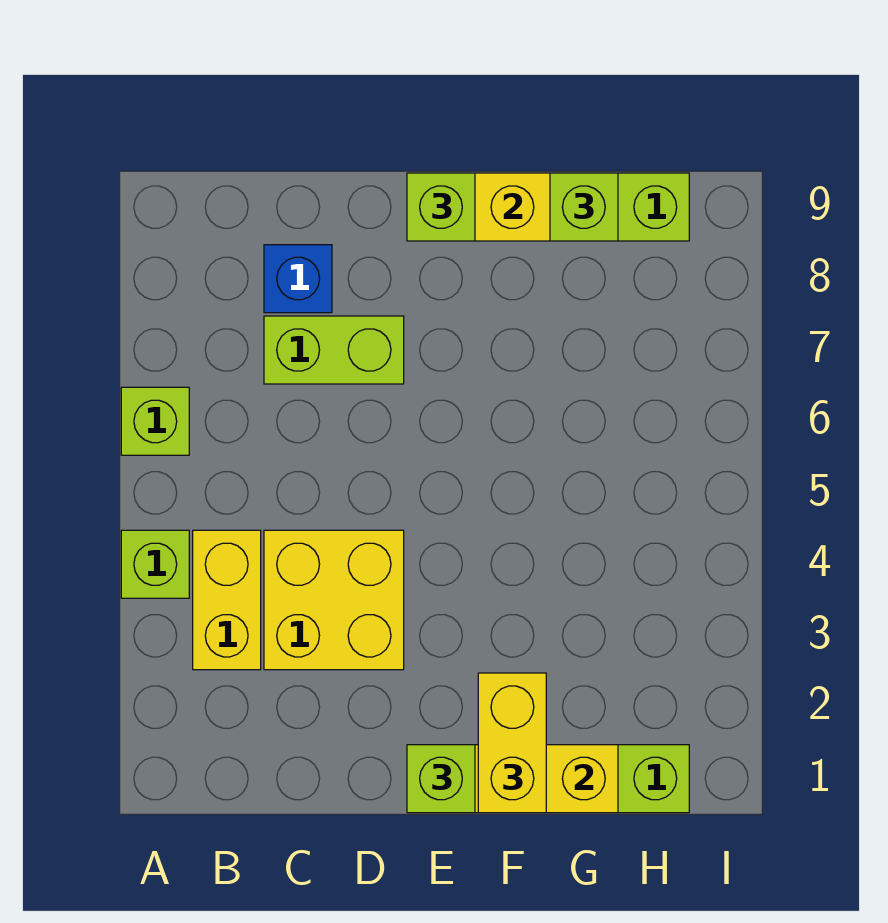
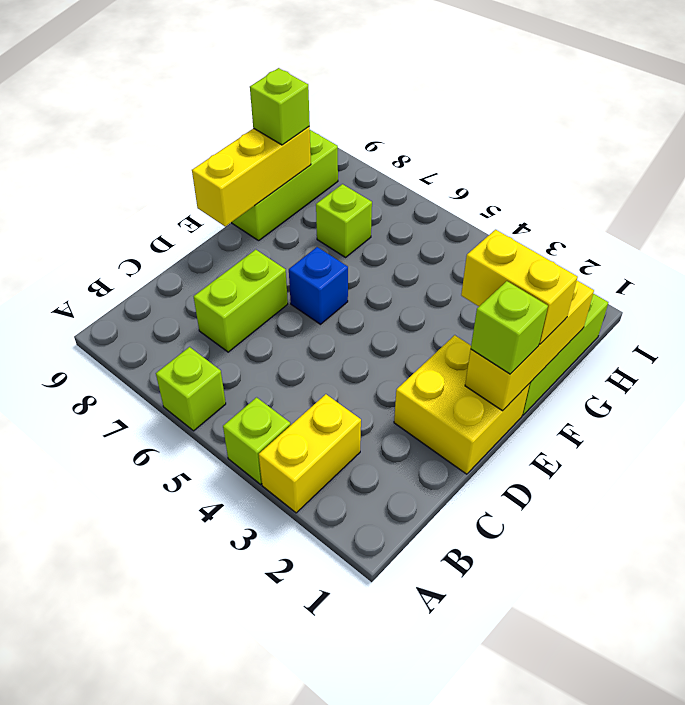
yellow 1x2 brick [193,530,261,670] -> yellow 1x2 brick turned to [259,394,361,513]
yellow 2x2 brick [264,530,404,670] -> yellow 2x2 brick moved to [394,335,530,474]
blue 1x1 brick [264,245,332,313] -> blue 1x1 brick moved to [289,247,348,324]
lime 1x1 brick [407,173,475,241] -> lime 1x1 brick moved to [316,184,372,257]

